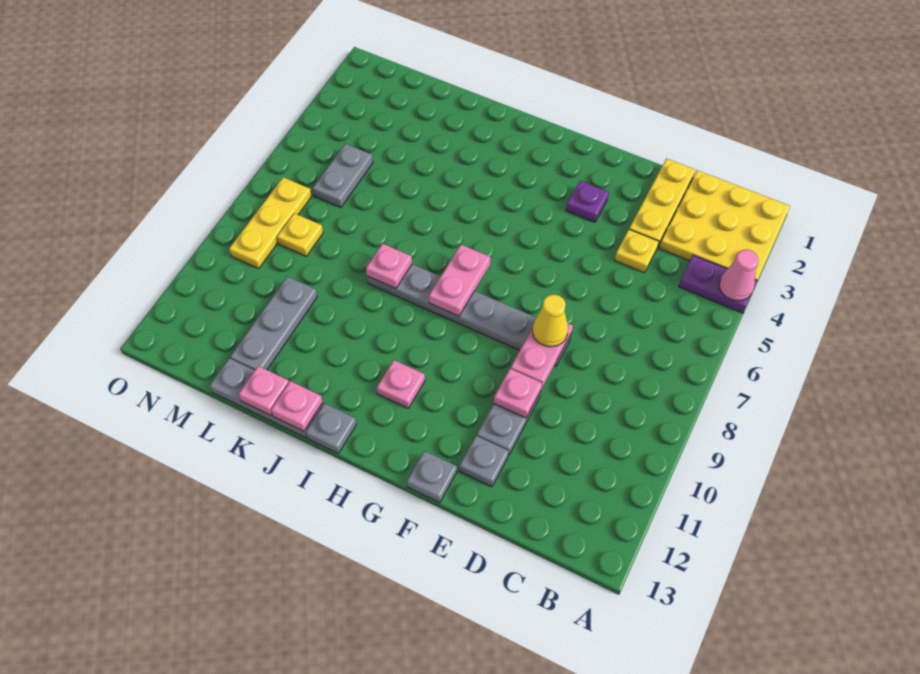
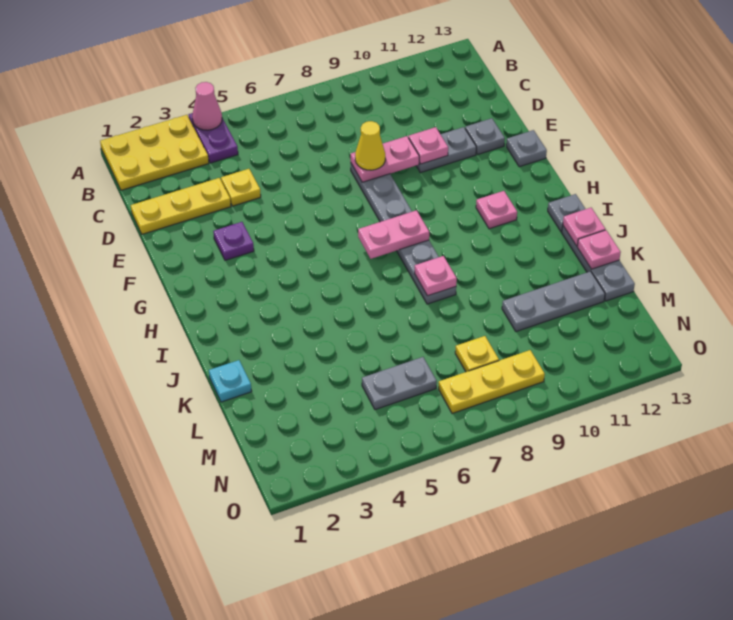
yellow 3x3 plate [659,170,790,281] -> yellow 2x3 plate [100,115,209,190]
none -> cyan 1x1 plate [209,360,252,402]

